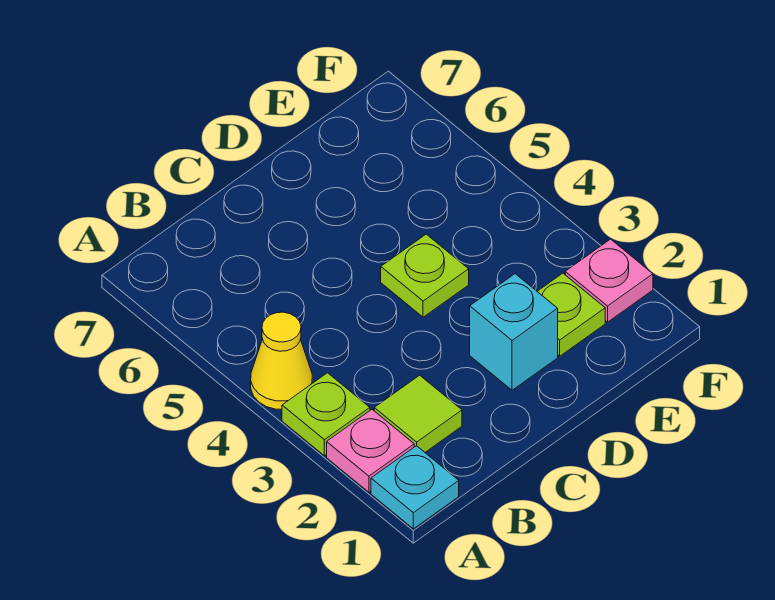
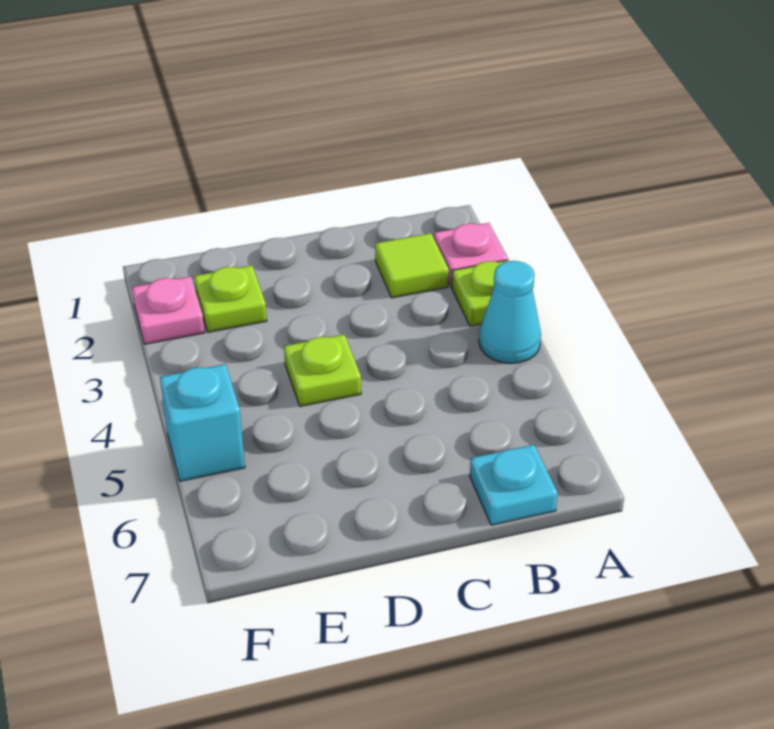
cyan 1x1 plate [371,446,459,529] -> cyan 1x1 plate moved to [470,445,558,525]
yellow 1x1 cone [251,312,312,409] -> cyan 1x1 cone [479,261,541,364]
cyan 1x1 brick [470,274,558,390] -> cyan 1x1 brick moved to [160,364,245,481]

